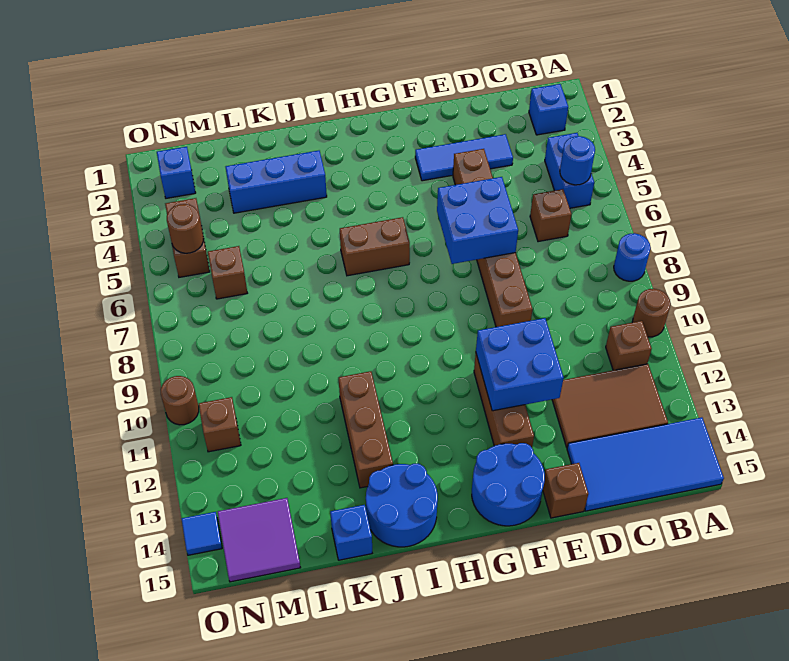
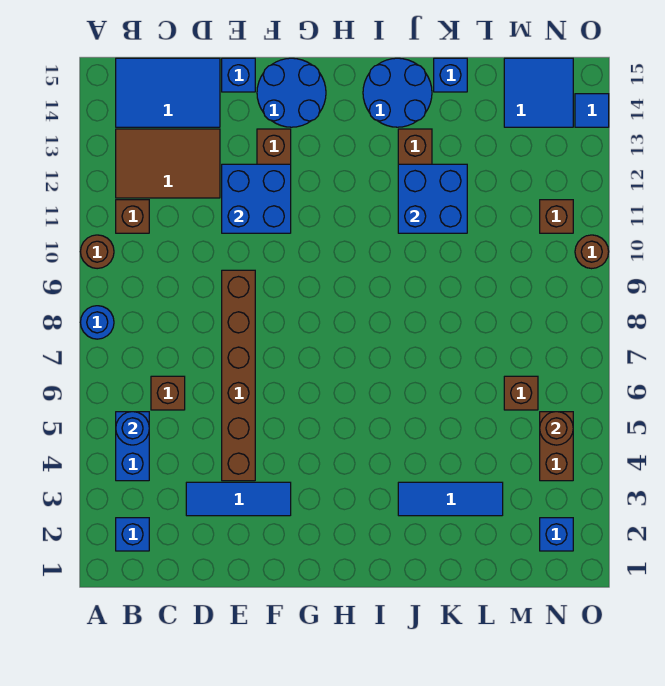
blue 2x4 tile [567,417,724,511] -> blue 2x3 tile [116,58,220,127]
blue 2x2 brick [437,177,518,264] -> blue 2x2 brick moved to [398,164,467,233]
brown 1x1 brick [543,463,589,518] -> blue 1x1 brick [222,58,255,92]
brown 1x2 brick [340,217,410,276] -> none
blue 1x3 brick [226,151,327,213] -> blue 1x3 tile [398,482,503,516]
purple 2x2 tile [218,498,301,582] -> blue 2x2 tile [504,58,573,127]

